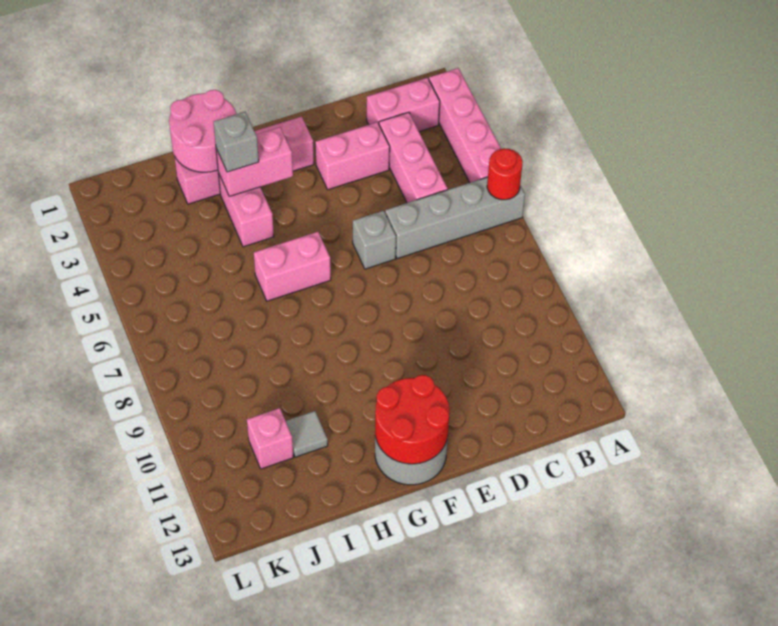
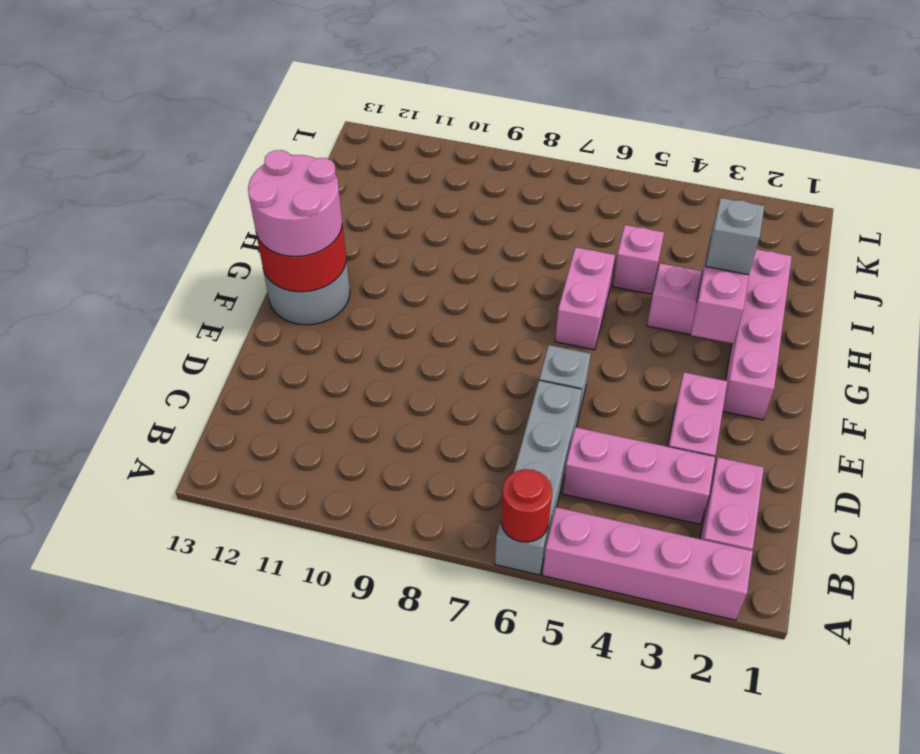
pink 2x2 round brick [169,90,236,172] -> pink 2x2 round brick moved to [248,150,342,257]
grey 1x1 tile [286,411,328,457] -> none
pink 1x1 brick [247,408,293,469] -> pink 1x1 brick moved to [613,225,664,294]

